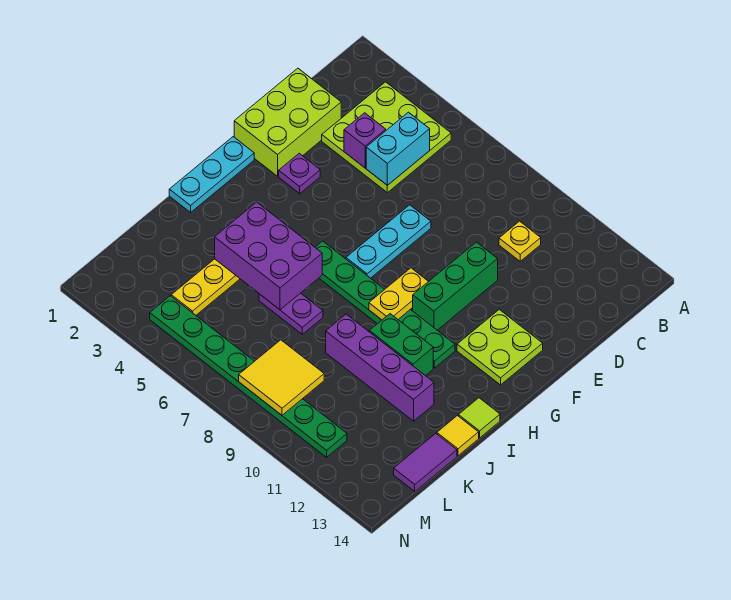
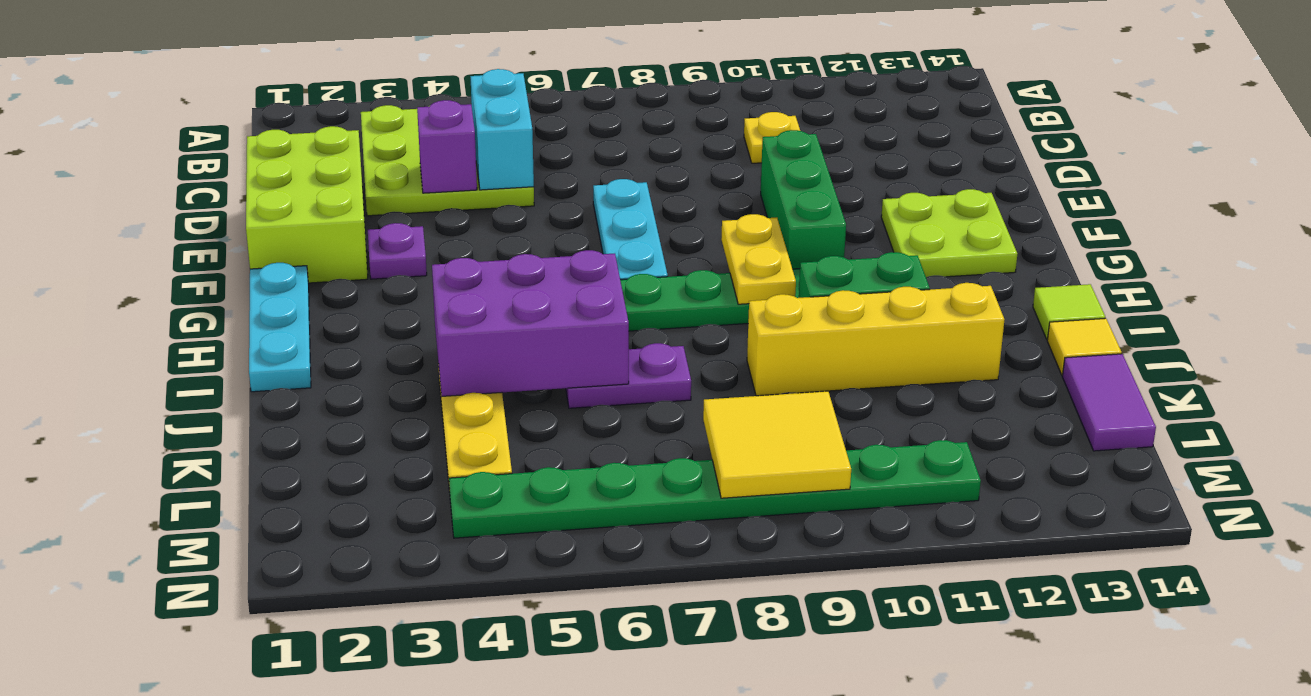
purple 1x4 brick [326,314,434,421] -> yellow 1x4 brick [747,283,1004,396]

